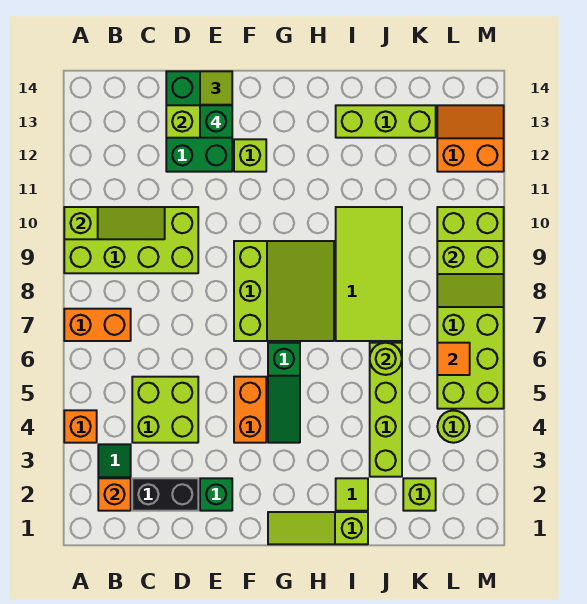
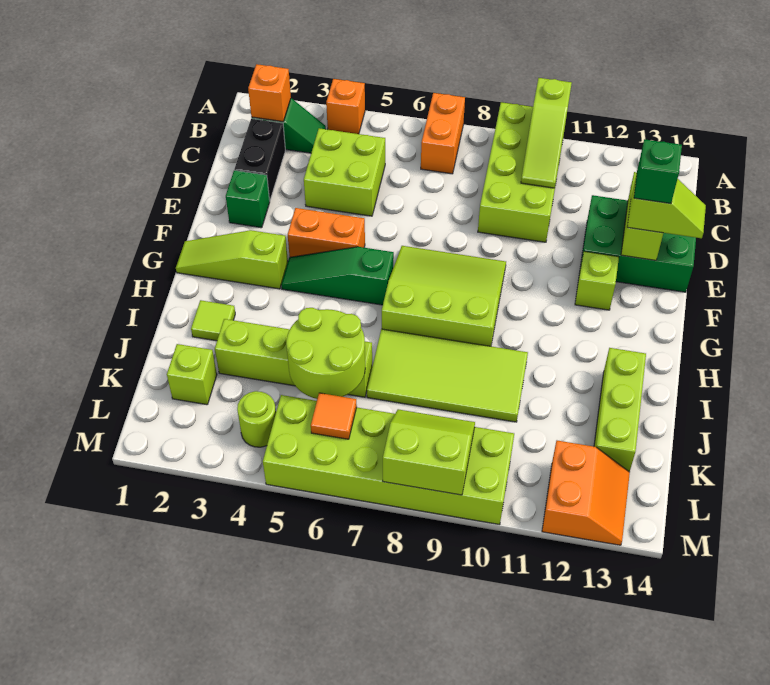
lime 3x3 slope [234,241,334,341] -> lime 3x3 slope turned to [382,246,506,346]
lime 1x3 slope [268,512,368,544] -> lime 1x3 slope turned to [176,230,288,289]
lime 1x1 round brick [370,343,402,375] -> lime 2x2 round brick [286,308,365,399]
lime 2x2 slope [437,241,504,307] -> lime 2x2 slope turned to [383,409,475,495]

